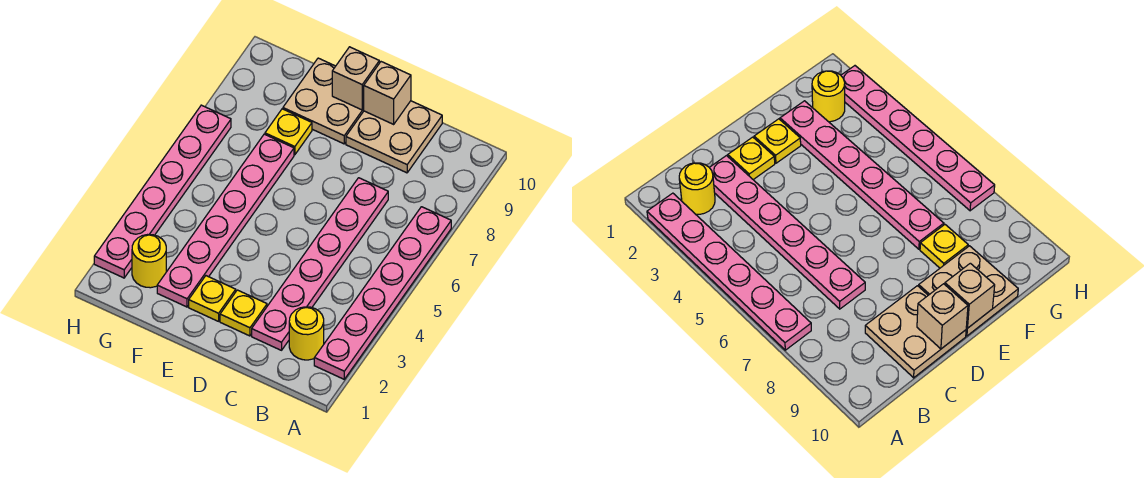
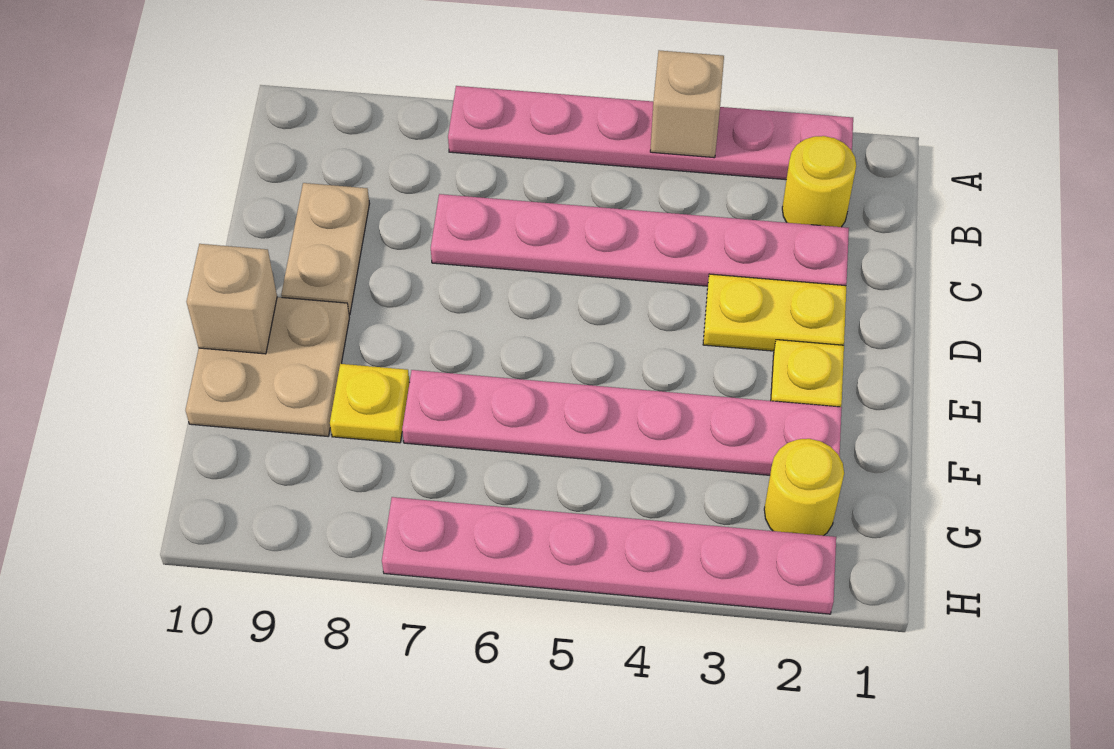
tan 2x2 plate [346,101,442,173] -> tan 1x2 plate [281,183,370,315]
yellow 1x1 plate [220,290,267,336] -> yellow 1x2 plate [703,274,846,351]
tan 1x1 brick [364,62,411,124] -> tan 1x1 brick moved to [650,50,724,158]

